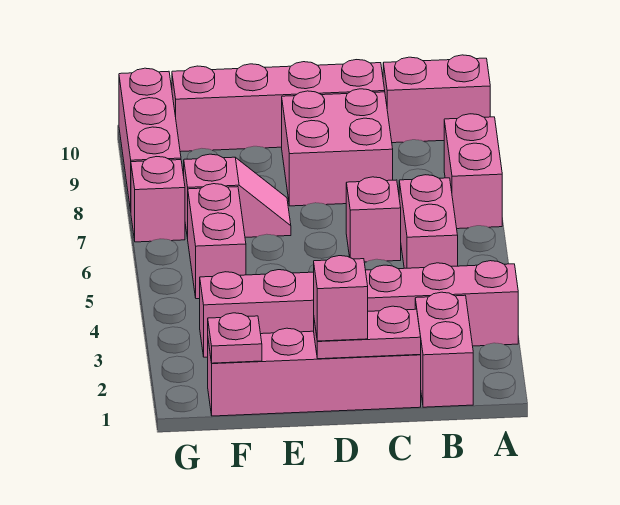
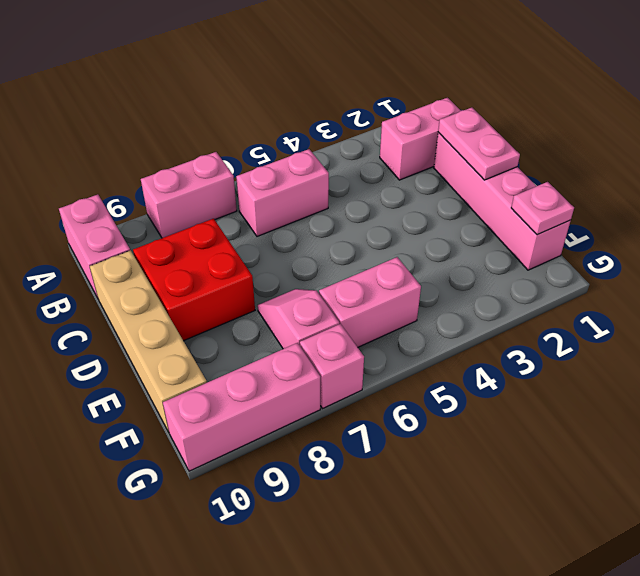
pink 1x6 brick [200,261,518,357] -> none
pink 1x1 brick [346,177,401,262] -> none
pink 2x2 brick [282,89,393,206] -> red 2x2 brick [133,219,255,341]
pink 1x4 brick [172,60,385,152] -> tan 1x4 brick [90,250,207,432]
pink 1x1 brick [314,256,368,341] -> none

